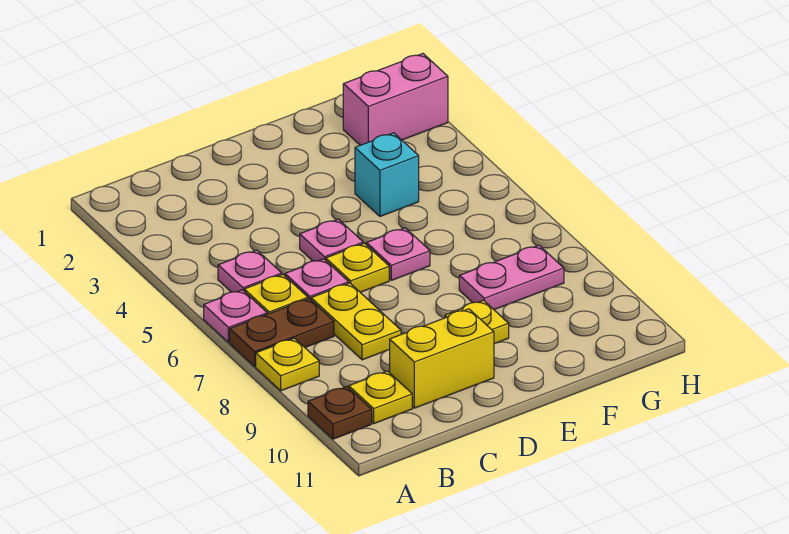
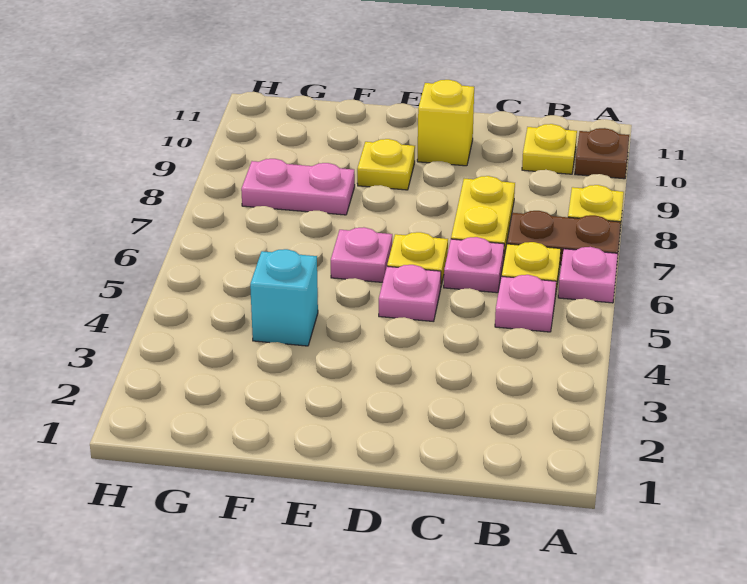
yellow 1x2 brick [390,309,494,408] -> yellow 1x1 brick [417,80,474,166]
pink 1x2 brick [343,54,448,145] -> none

